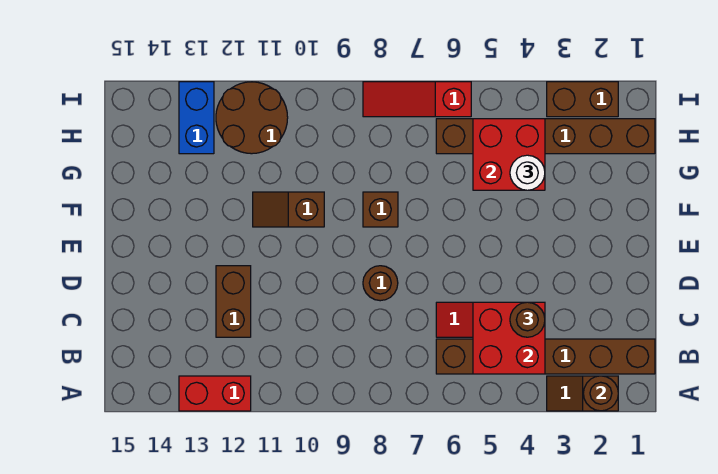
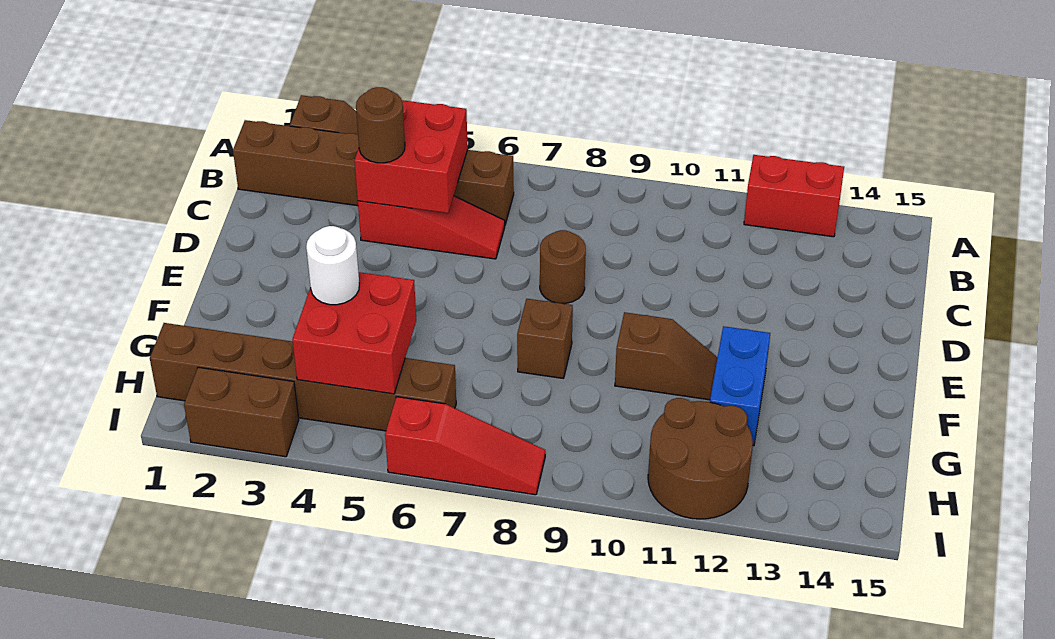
brown 1x1 round brick [583,376,618,411] -> none
brown 1x2 brick [216,266,251,337] -> none
blue 1x2 brick [179,82,214,154] -> blue 1x2 brick moved to [710,326,770,446]

